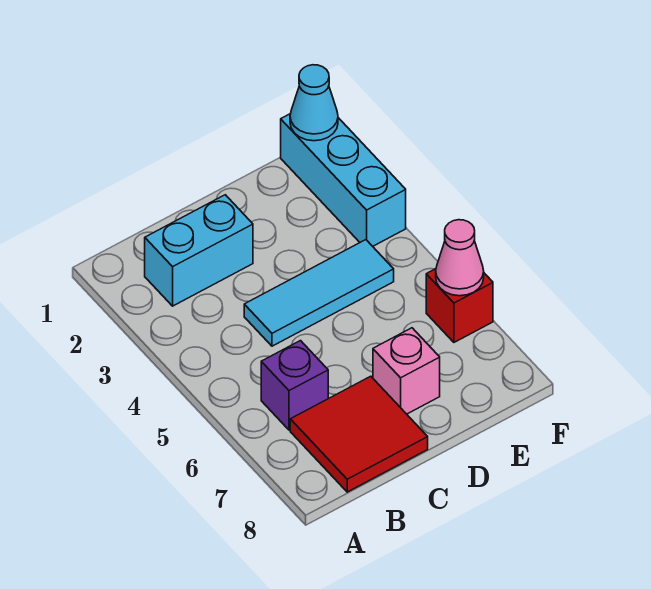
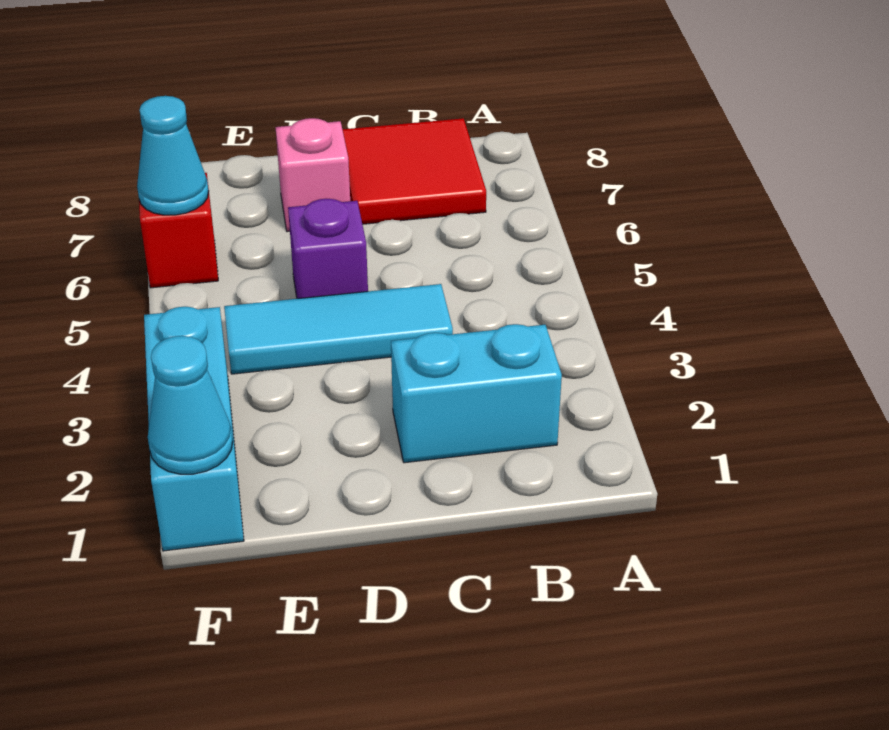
purple 1x1 brick [261,341,328,430] -> purple 1x1 brick moved to [288,199,368,299]
pink 1x1 cone [436,220,484,296] -> cyan 1x1 cone [137,96,209,215]

